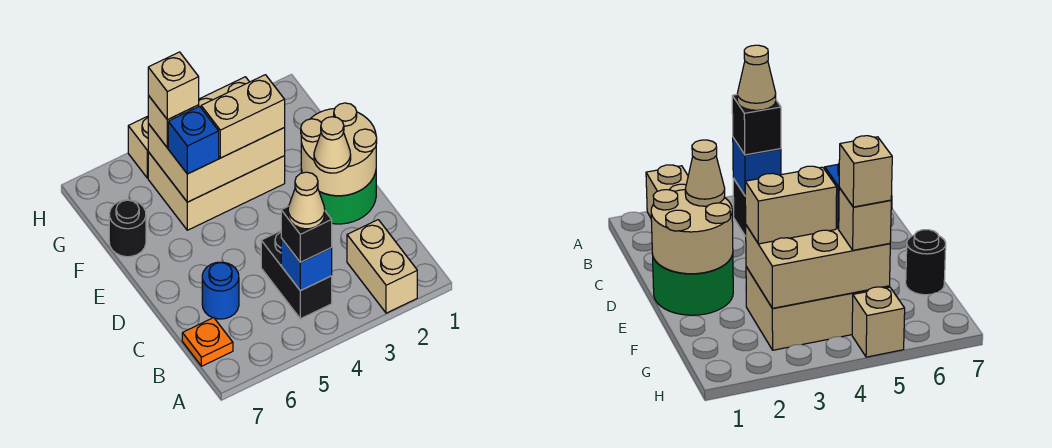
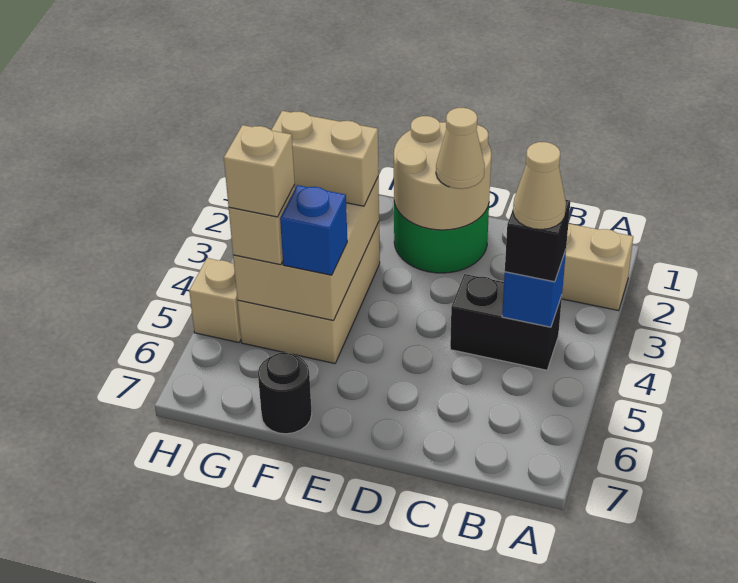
orange 1x1 plate [182,318,233,366] -> none
blue 1x1 round brick [202,262,239,319] -> none
tan 1x2 brick [201,75,285,158] -> tan 1x2 brick turned to [271,111,378,206]

